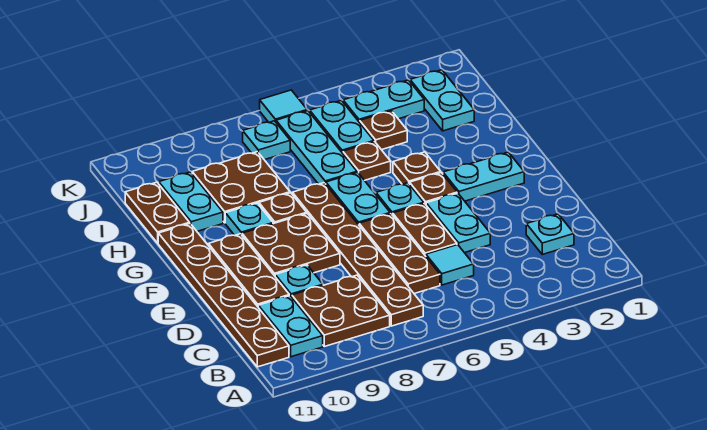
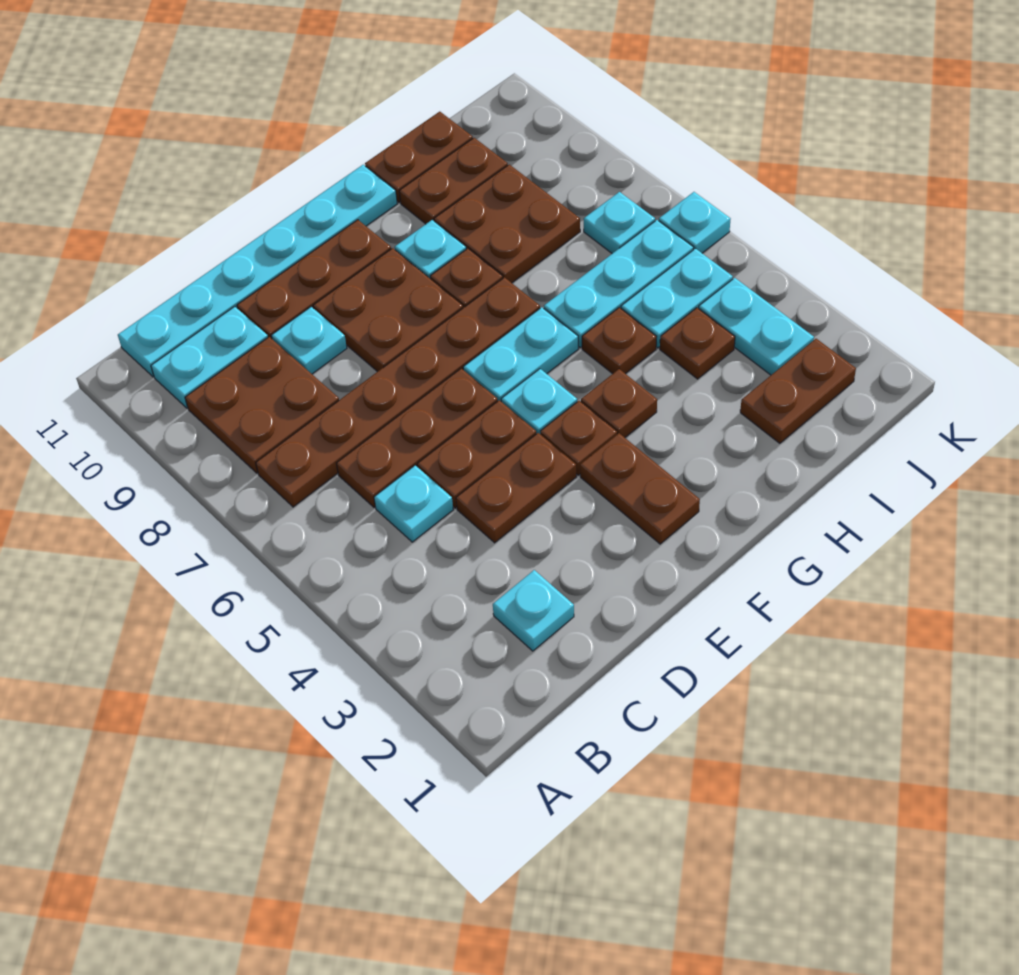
brown 1x6 plate [158,224,289,367] -> cyan 1x6 plate [118,165,397,377]
cyan 1x1 tile [426,245,474,285] -> cyan 1x1 plate [374,465,453,542]
cyan 1x2 plate [426,193,490,253] -> brown 1x2 plate [456,433,576,543]
cyan 1x2 plate [443,152,524,201] -> brown 1x2 plate [580,433,700,544]
cyan 1x2 plate [159,172,223,231] -> brown 1x2 plate [399,138,508,224]
cyan 1x2 plate [410,70,474,131] -> brown 1x2 plate [740,339,856,443]
cyan 1x1 tile [260,90,307,122] -> cyan 1x1 plate [659,192,730,253]

